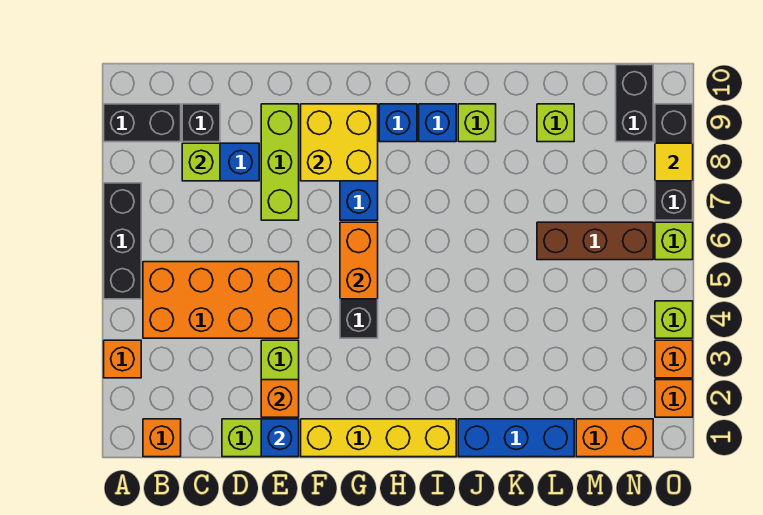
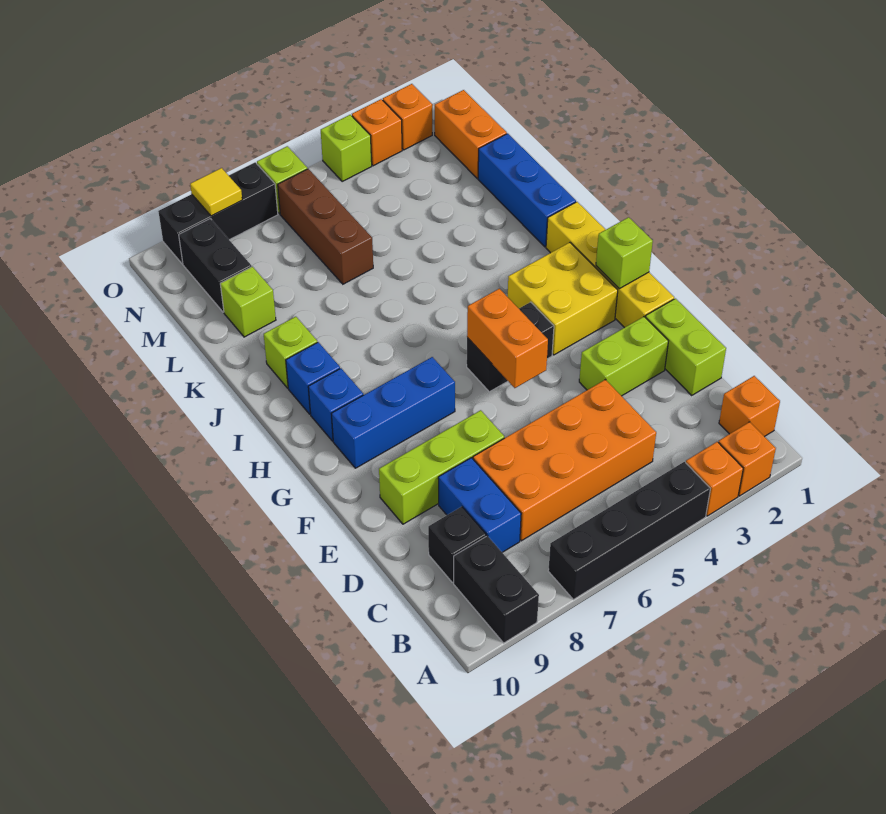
black 1x3 brick [104,183,141,299] -> black 1x4 brick [548,462,710,600]
orange 2x4 brick [143,262,299,338] -> orange 2x4 brick turned to [473,379,656,541]
lime 1x1 brick [182,143,220,181] -> lime 1x1 brick moved to [596,217,653,289]
blue 1x1 brick [261,419,299,457] -> none
orange 1x1 brick [261,380,299,417] -> orange 1x1 brick moved to [718,422,776,496]
yellow 2x2 brick [301,104,378,181] -> yellow 2x2 brick moved to [508,243,618,355]
orange 1x2 brick [340,222,378,299] -> orange 1x2 brick turned to [467,289,548,388]
black 1x2 brick [616,65,653,142] -> black 1x2 brick turned to [179,219,252,312]

